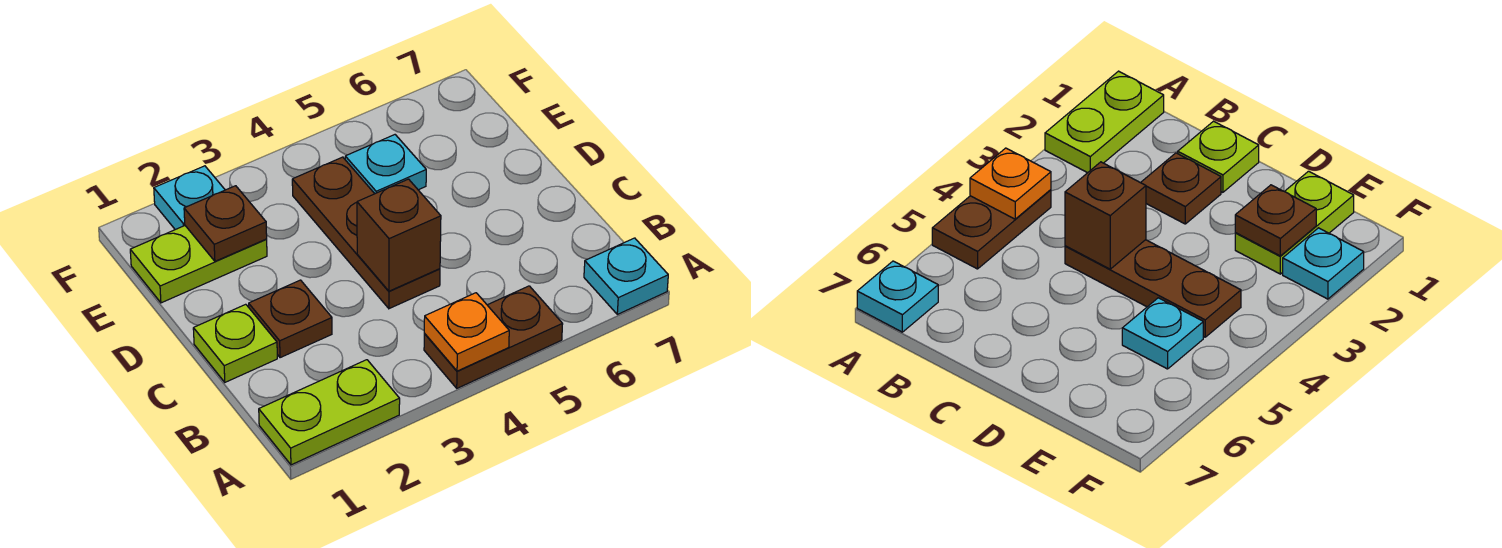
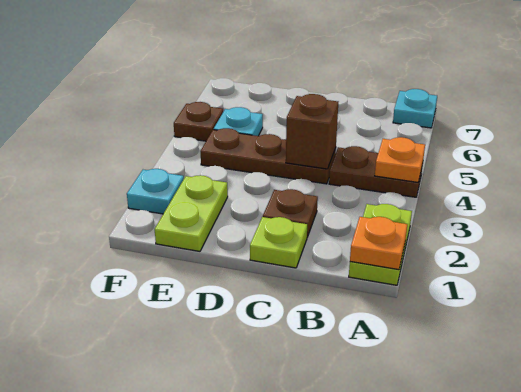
none -> orange 1x1 plate [350,217,407,270]
brown 1x2 plate [424,286,563,388] -> brown 1x2 plate turned to [329,146,423,197]
brown 1x1 plate [184,186,267,261] -> brown 1x1 plate moved to [174,102,223,141]

